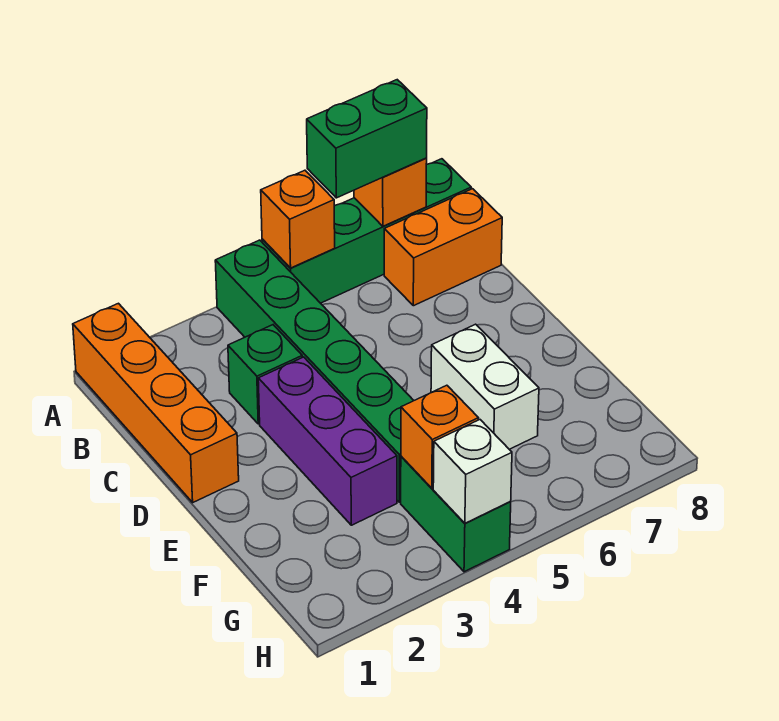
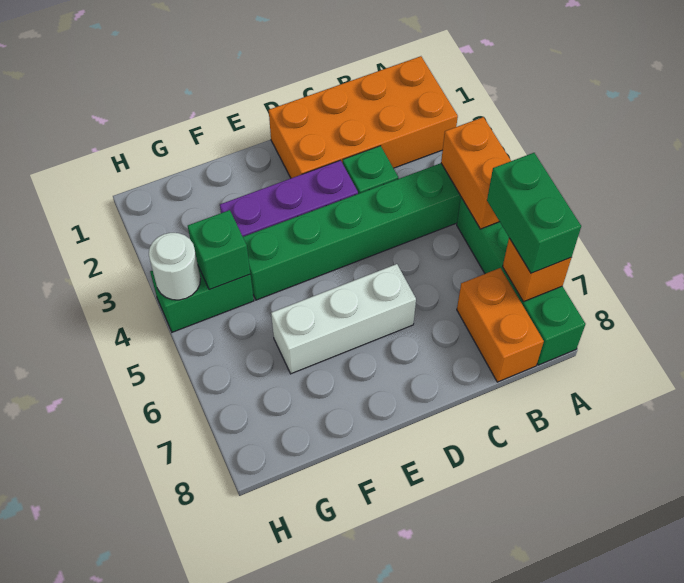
orange 1x4 brick [73,303,239,502] -> orange 2x4 brick [269,56,458,178]
orange 1x1 brick [261,170,335,268] -> orange 1x2 brick [441,117,511,229]
white 1x2 brick [431,324,539,449] -> white 1x3 brick [271,264,416,374]
orange 1x1 brick [401,385,478,488] -> green 1x1 brick [188,210,250,290]
white 1x1 brick [433,420,512,523] -> white 1x1 round brick [149,233,200,300]

